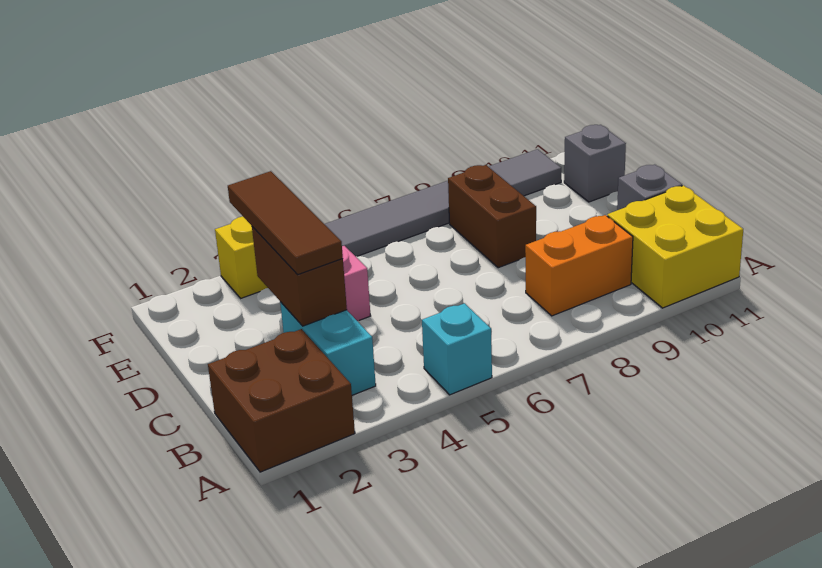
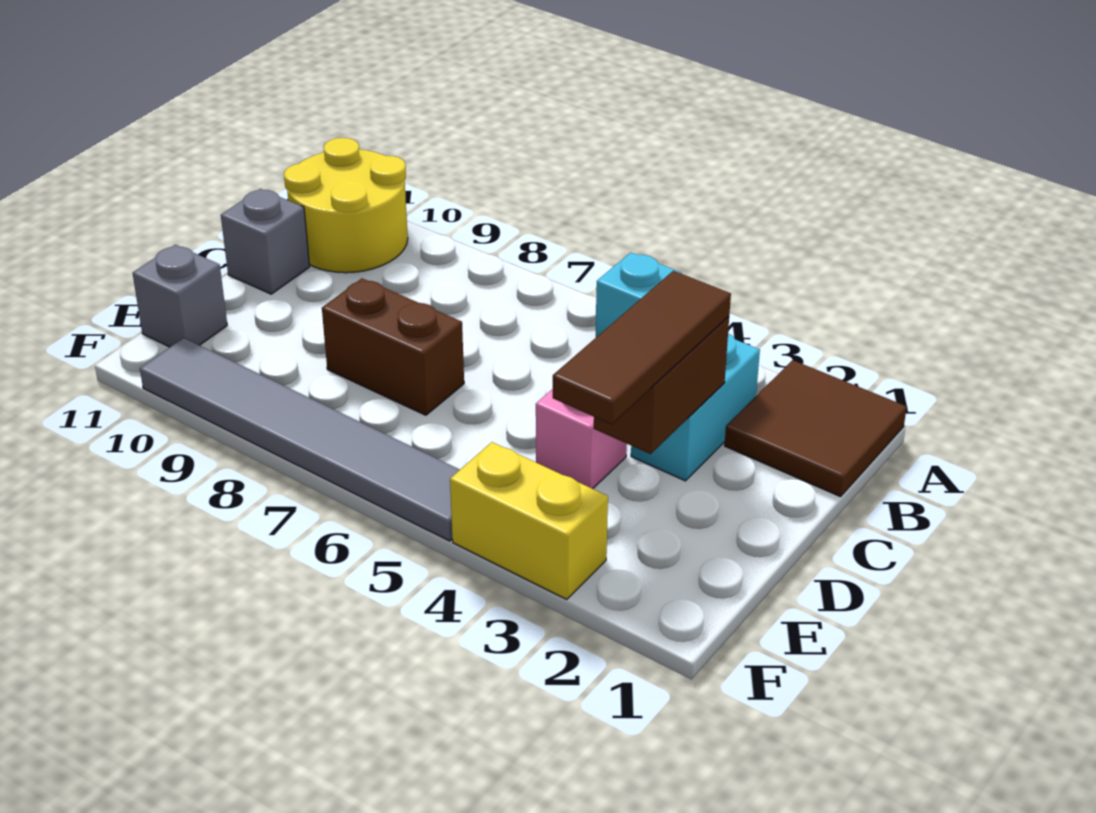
brown 2x2 brick [208,329,355,472] -> brown 2x2 tile [725,360,907,497]
yellow 2x2 brick [607,185,743,308] -> yellow 2x2 round brick [284,138,408,273]
orange 1x2 brick [525,215,633,316] -> none
brown 1x2 brick [448,165,536,268] -> brown 1x2 brick turned to [322,278,464,415]

